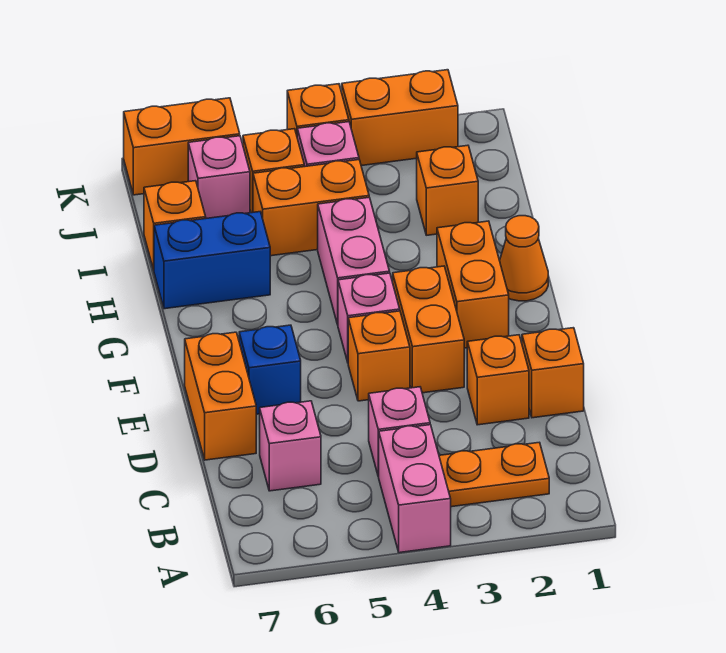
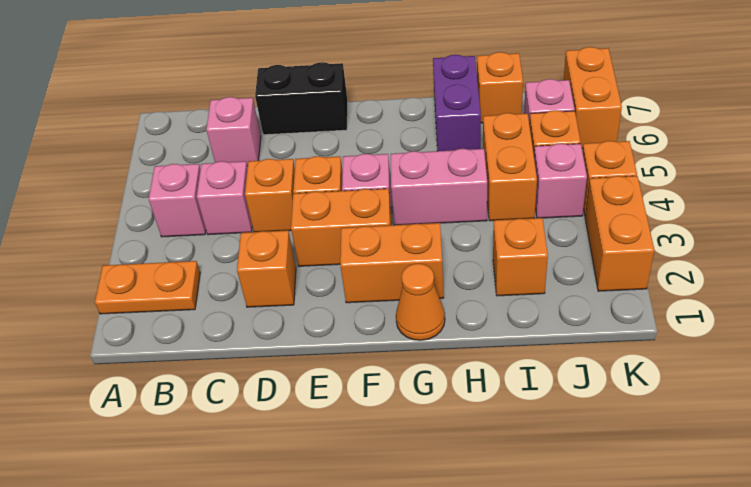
pink 1x2 brick [379,425,451,553] -> pink 1x1 brick [149,164,206,237]
orange 1x2 plate [439,442,549,507] -> orange 1x2 plate turned to [95,261,200,314]
orange 1x1 brick [522,328,584,418] -> orange 1x1 brick moved to [245,159,295,232]
orange 1x2 brick [185,332,256,460] -> black 1x2 brick [255,62,348,135]
blue 1x1 brick [239,325,301,414] -> none
blue 1x2 brick [154,212,270,309] -> purple 1x2 brick [433,55,481,151]

